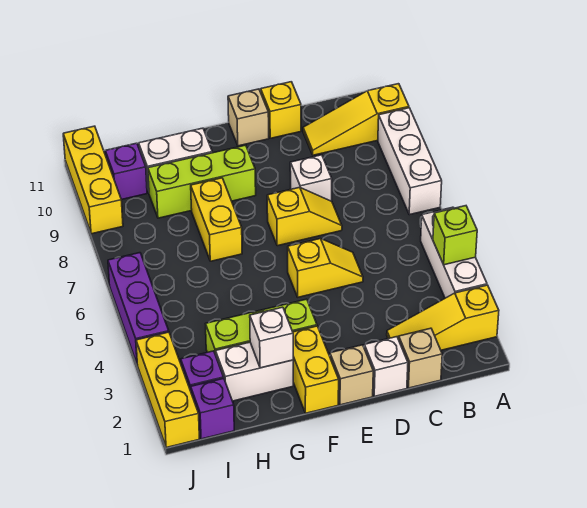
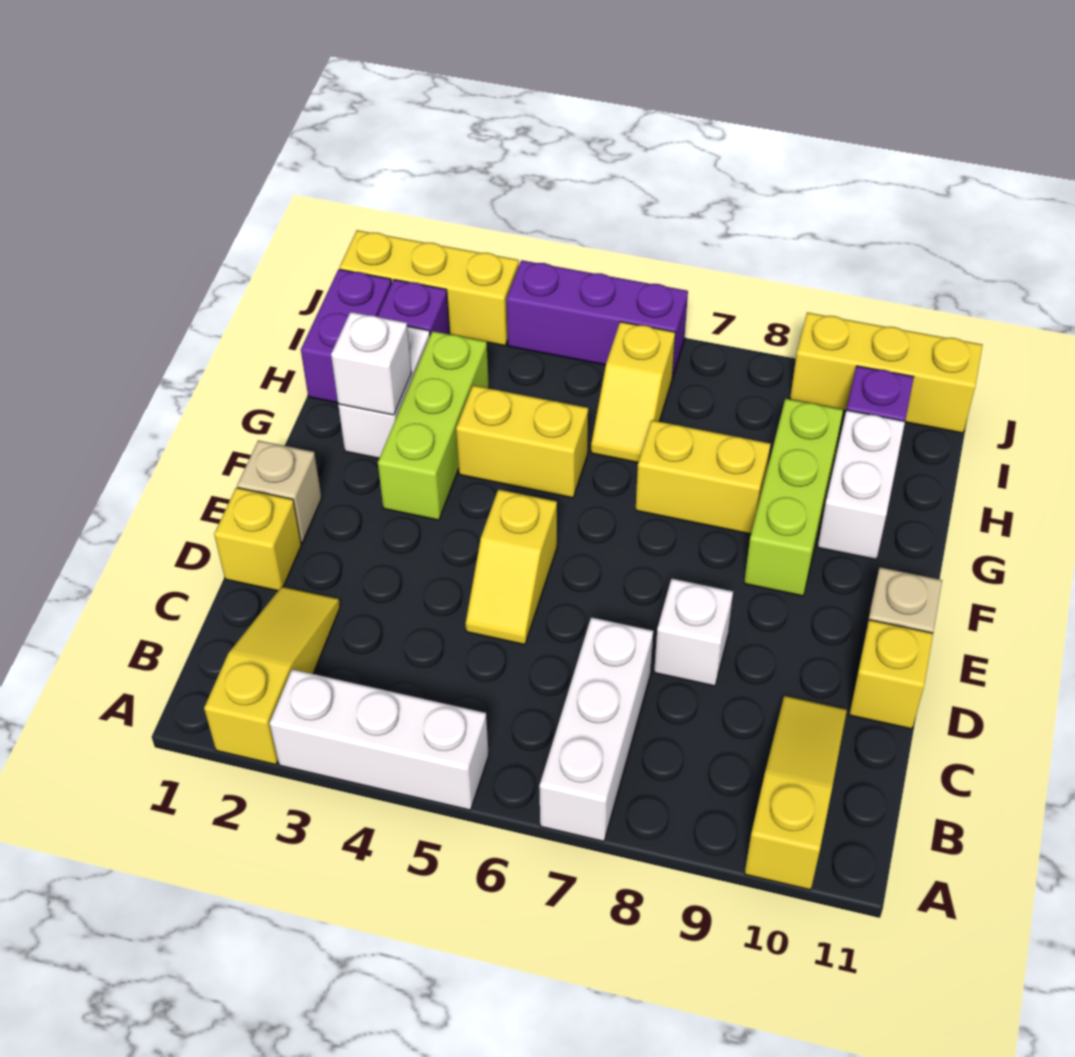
lime 1x1 brick [433,206,477,265] -> none
white 1x3 brick [378,108,442,215] -> white 1x3 brick turned to [539,617,653,841]
tan 1x1 brick [399,328,442,388] -> none
white 1x1 brick [364,337,408,396] -> yellow 1x1 brick [214,488,301,591]
yellow 1x2 slope [267,187,342,246] -> yellow 1x2 slope moved to [591,322,675,463]
yellow 1x2 brick [293,326,339,413] -> yellow 1x2 brick moved to [456,385,588,498]
purple 1x1 brick [191,379,234,439] -> purple 1x2 brick [301,269,391,403]

